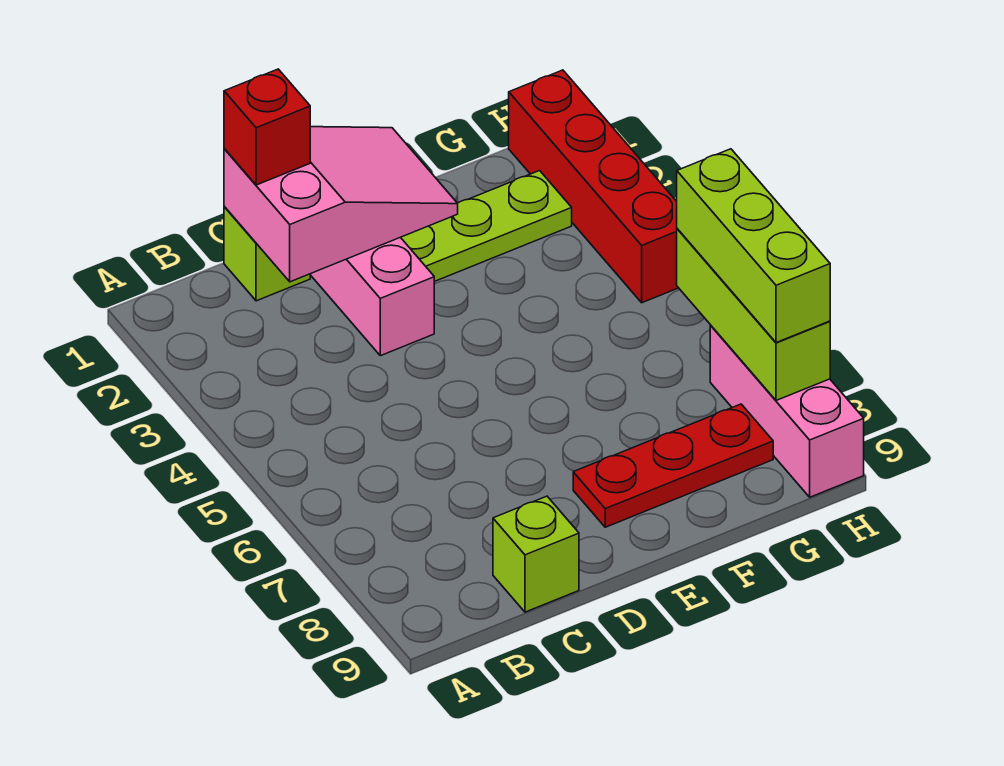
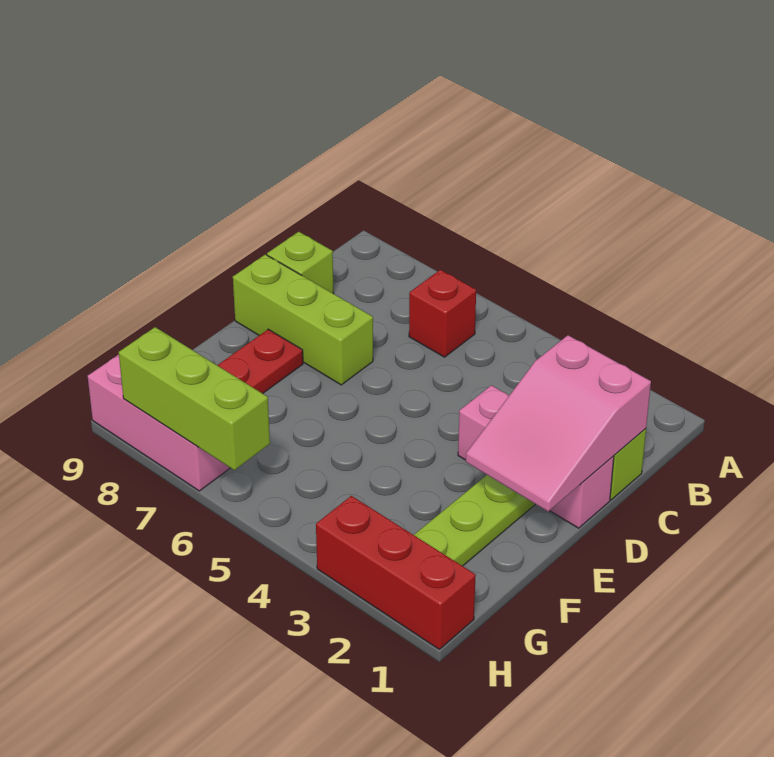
red 1x1 brick [224,69,310,185] -> red 1x1 brick moved to [409,270,476,357]
red 1x4 brick [509,70,678,303] -> red 1x3 brick [316,496,476,649]
lime 1x3 brick [677,149,830,343] -> lime 1x3 brick moved to [233,254,373,385]

